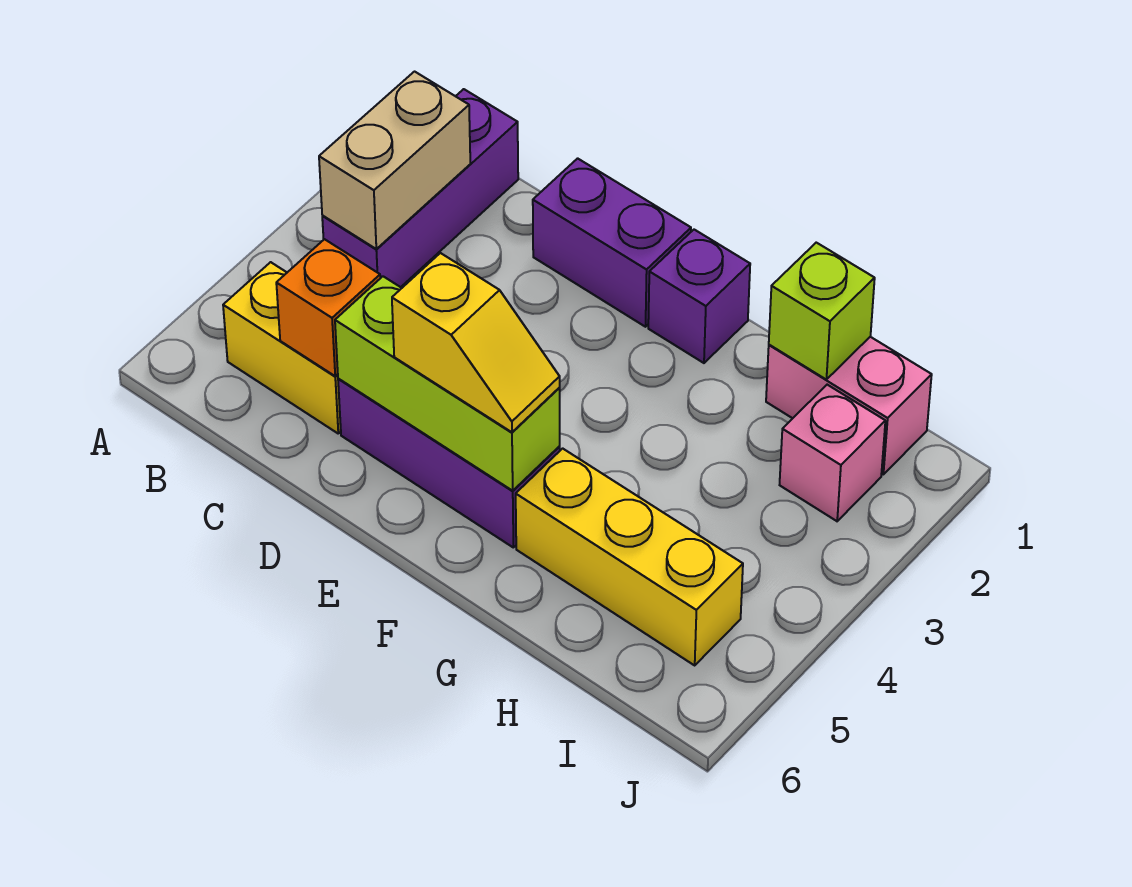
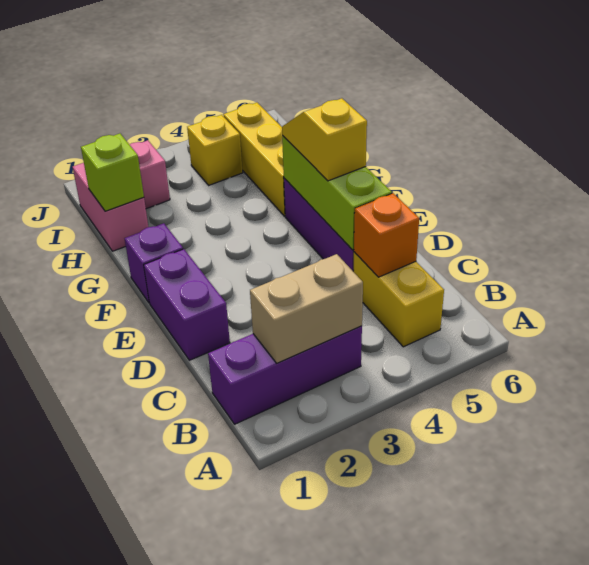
none -> yellow 1x1 brick [187,115,243,185]

